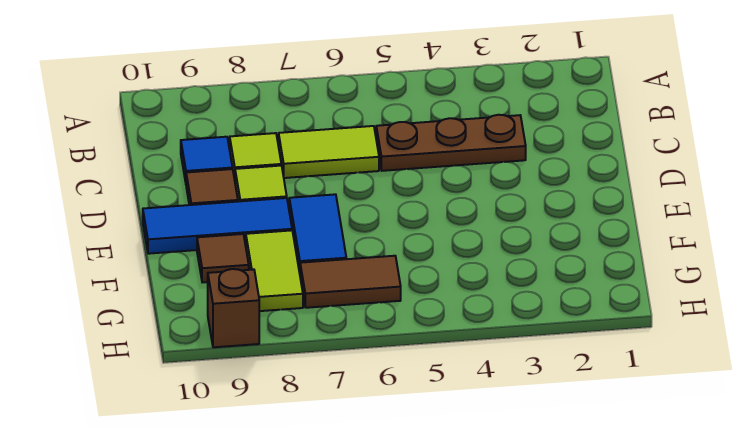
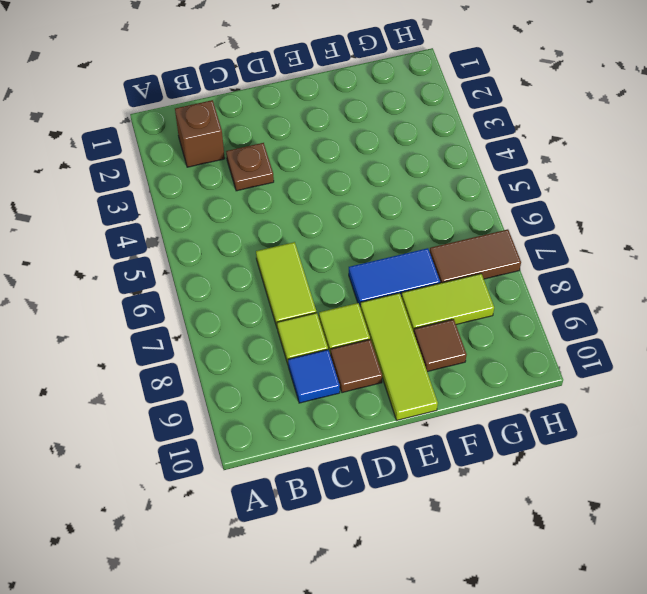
brown 1x3 plate [376,115,526,171] -> brown 1x1 plate [226,143,274,191]
blue 1x3 tile [143,198,292,254] -> lime 1x3 tile [360,293,438,420]
brown 1x2 tile [300,256,401,308] -> brown 1x2 tile turned to [430,229,521,283]
brown 1x1 brick [208,269,259,347] -> brown 1x1 brick moved to [175,100,225,167]

